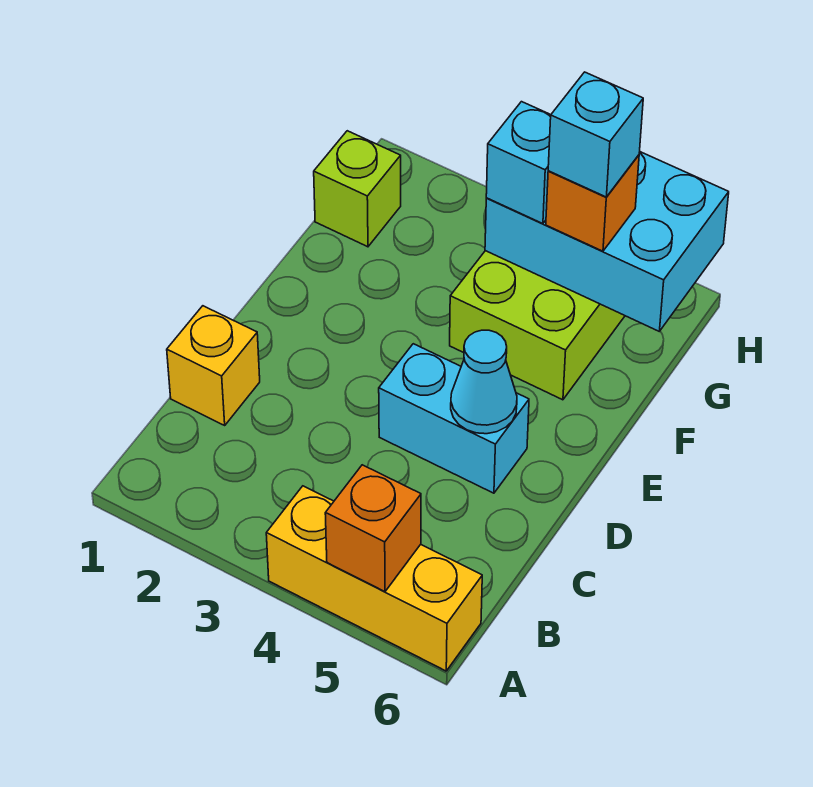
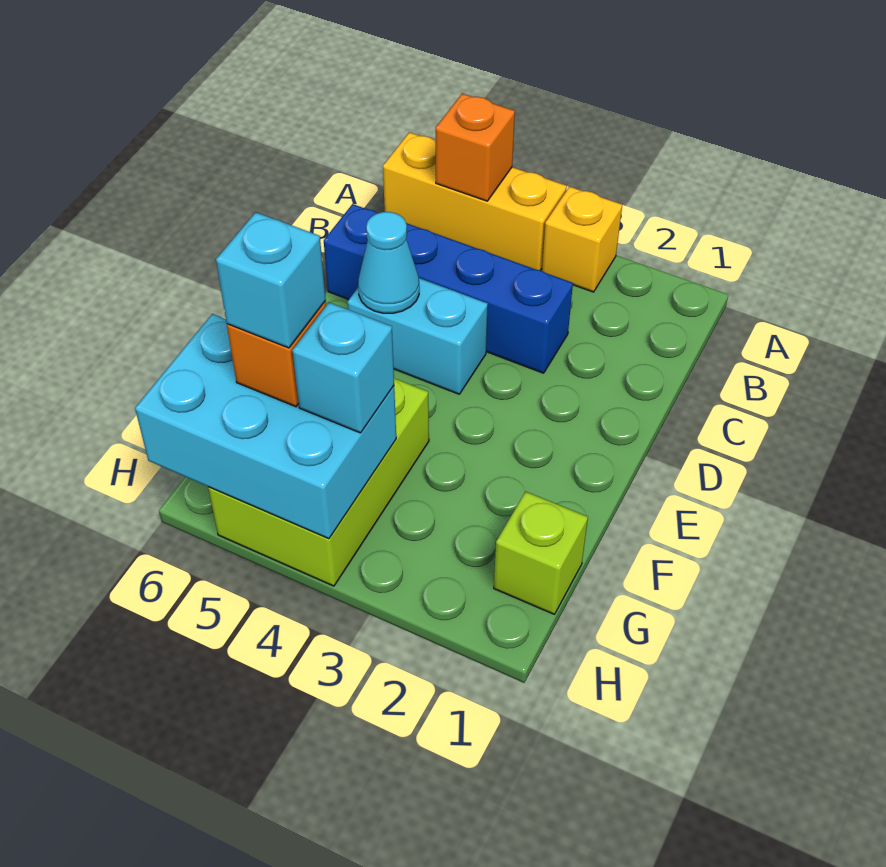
yellow 1x1 brick [167,306,260,425] -> yellow 1x1 brick moved to [542,187,622,292]
none -> blue 1x4 brick [324,204,573,373]

